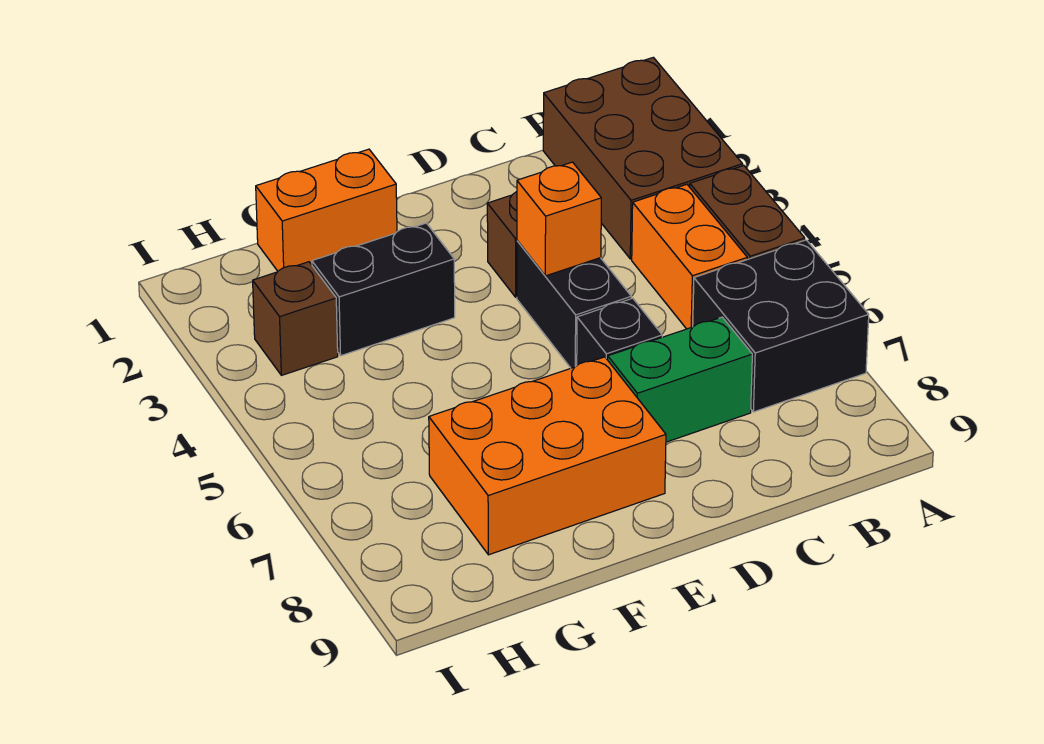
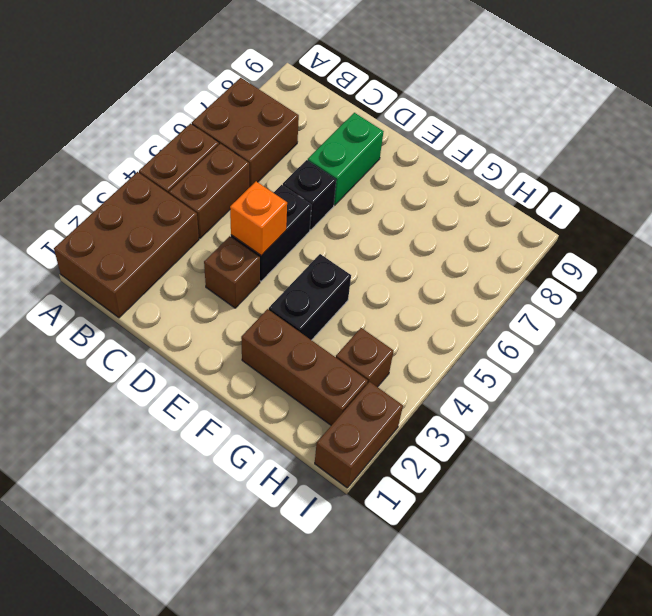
black 2x2 brick [693,240,869,412] -> brown 2x2 brick [192,78,299,187]
orange 1x2 brick [632,184,747,329] -> brown 1x2 brick [169,144,249,238]
green 1x2 brick [608,317,752,442] -> green 1x2 brick turned to [308,113,384,205]
orange 2x3 brick [429,357,666,555] -> none
orange 1x2 brick [256,149,397,271] -> none
none -> brown 1x3 brick [241,309,368,425]
black 1x2 brick [312,223,455,356] -> black 1x2 brick turned to [269,254,351,340]
none -> brown 1x2 brick [315,382,403,488]

